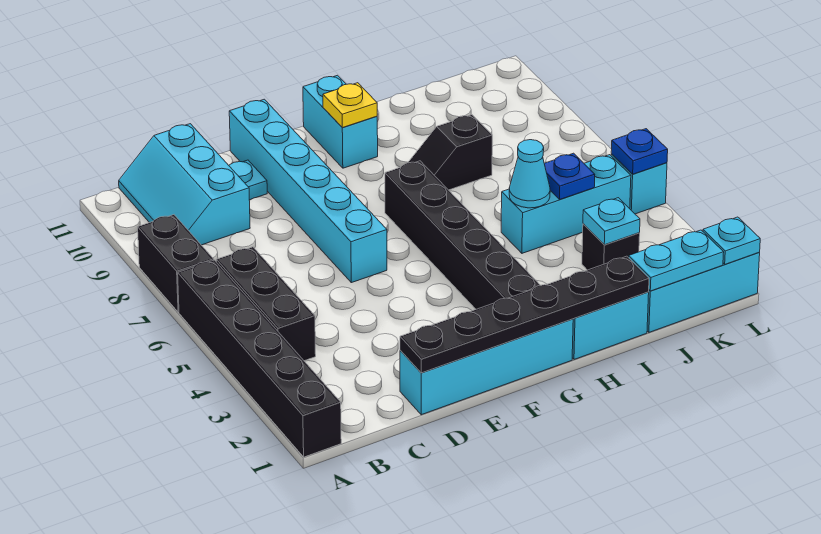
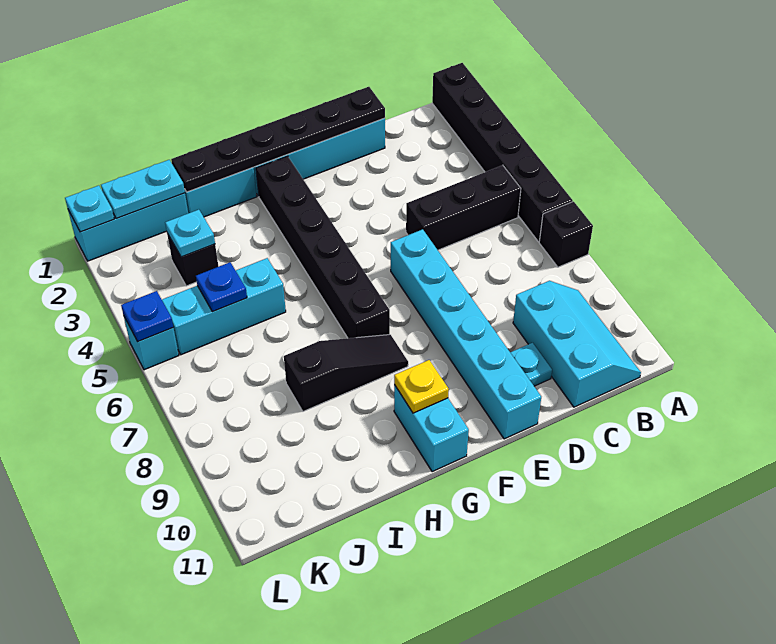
black 1x2 brick [138,215,214,312] -> black 1x1 brick [539,202,593,267]
black 1x3 brick [216,247,316,361] -> black 1x3 brick turned to [406,165,521,250]
black 1x2 slope [408,115,492,190] -> black 1x3 slope [284,335,408,411]
cyan 1x1 cone [509,140,550,208] -> none

